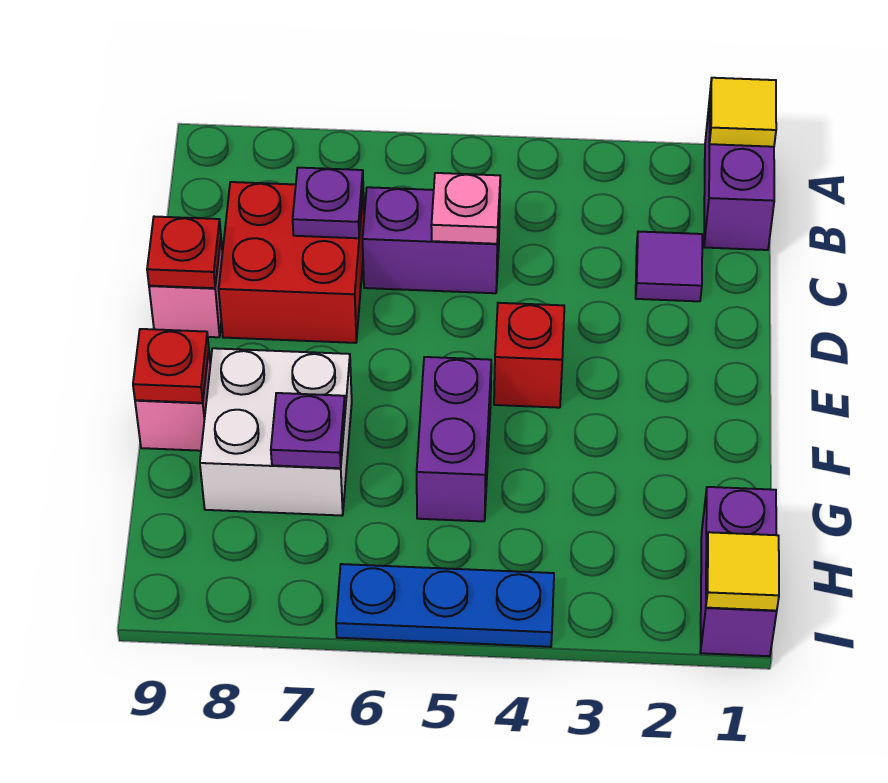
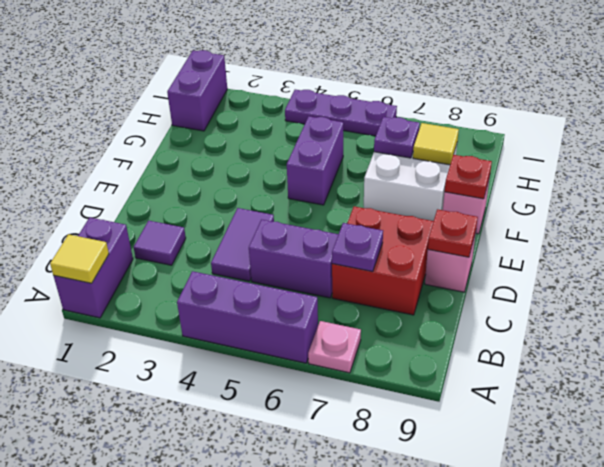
none -> purple 1x3 brick [177,271,318,363]
none -> purple 1x2 tile [211,208,274,281]
pink 1x1 plate [431,173,500,244] -> pink 1x1 plate moved to [308,321,361,373]
red 1x1 brick [494,303,564,408] -> none
yellow 1x1 tile [706,532,779,611] -> yellow 1x1 tile moved to [413,123,459,165]
blue 1x3 plate [336,564,554,647] -> purple 1x3 plate [285,90,397,136]

